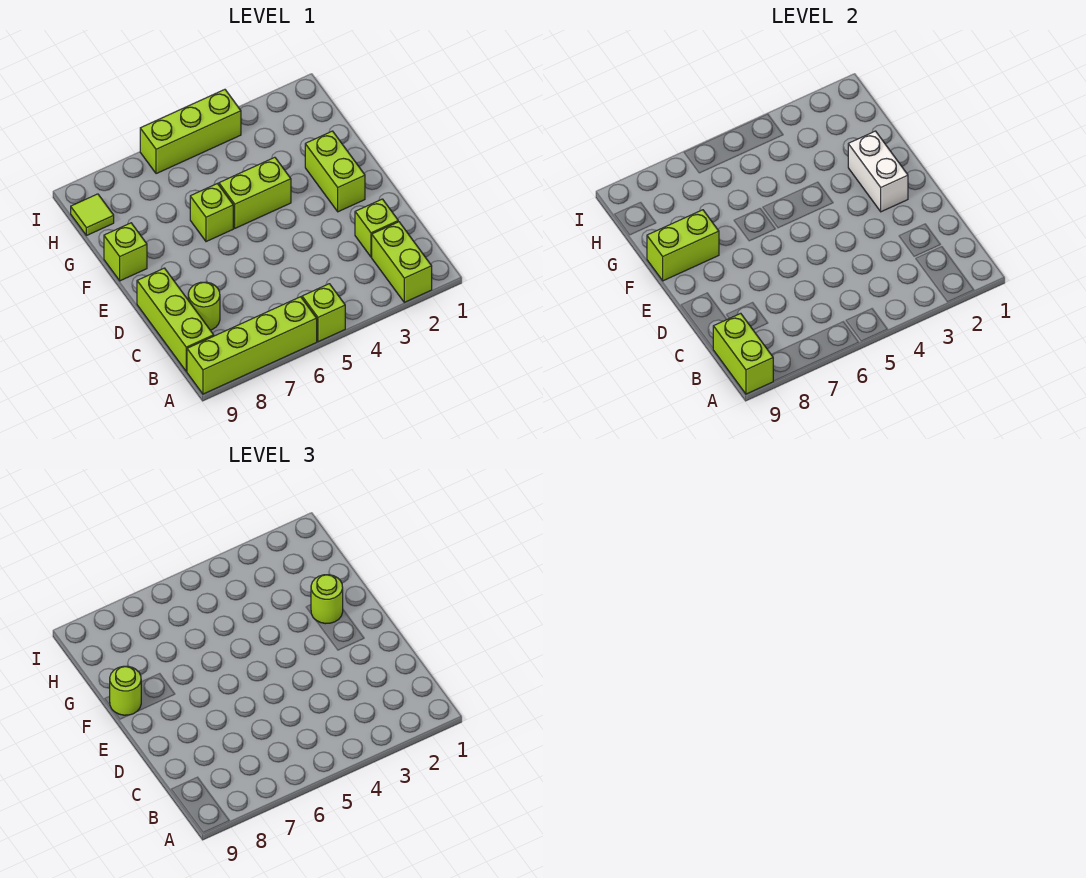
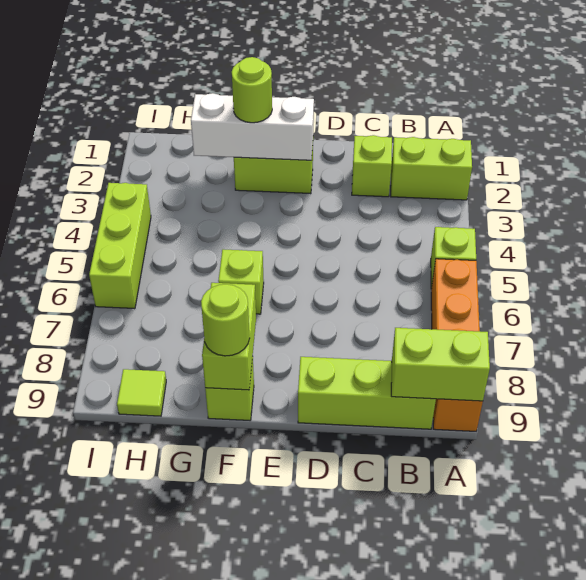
lime 1x4 brick [187,297,317,394] -> orange 1x4 brick [431,259,483,431]
lime 1x1 round brick [188,282,220,330] -> none
white 1x2 brick [848,131,908,212] -> white 1x3 brick [191,93,314,160]
lime 1x2 brick [219,157,291,228] -> none

